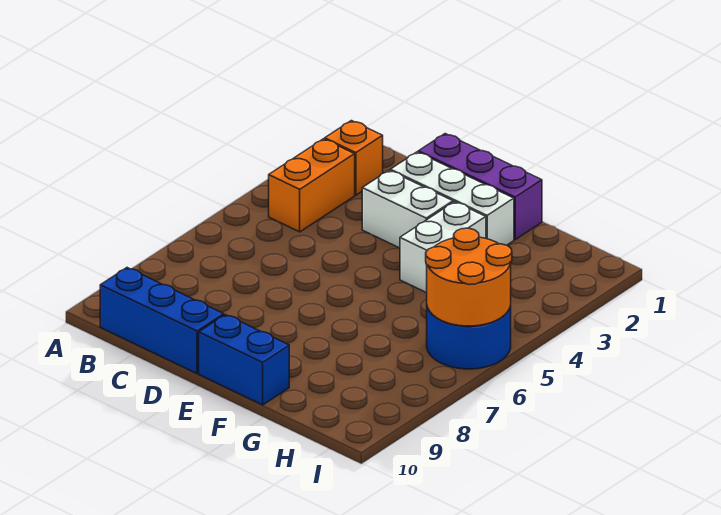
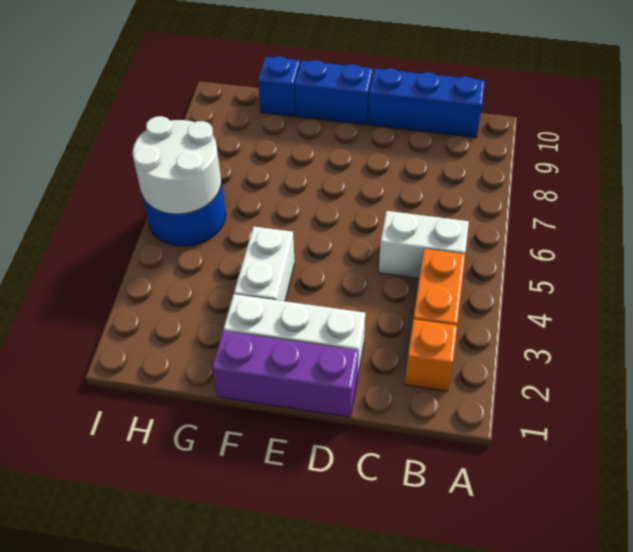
white 1x2 brick [362,170,453,248] -> white 1x2 brick moved to [379,211,469,278]
none -> blue 1x1 brick [258,56,300,116]
orange 2x2 round brick [426,228,512,326] -> white 2x2 round brick [133,116,221,214]

